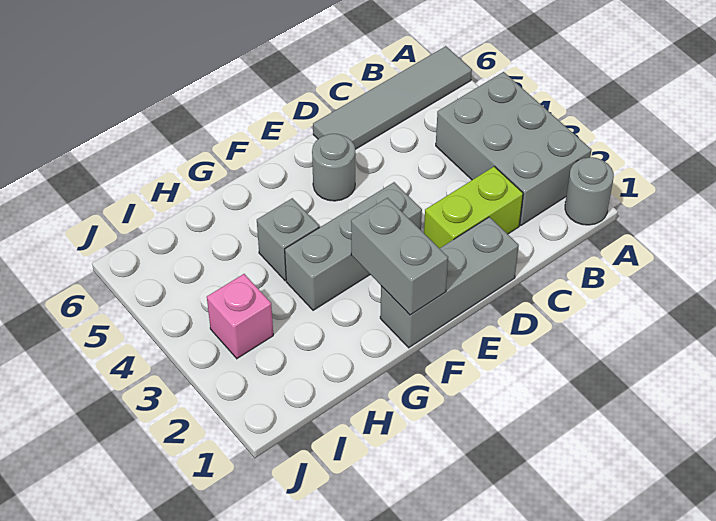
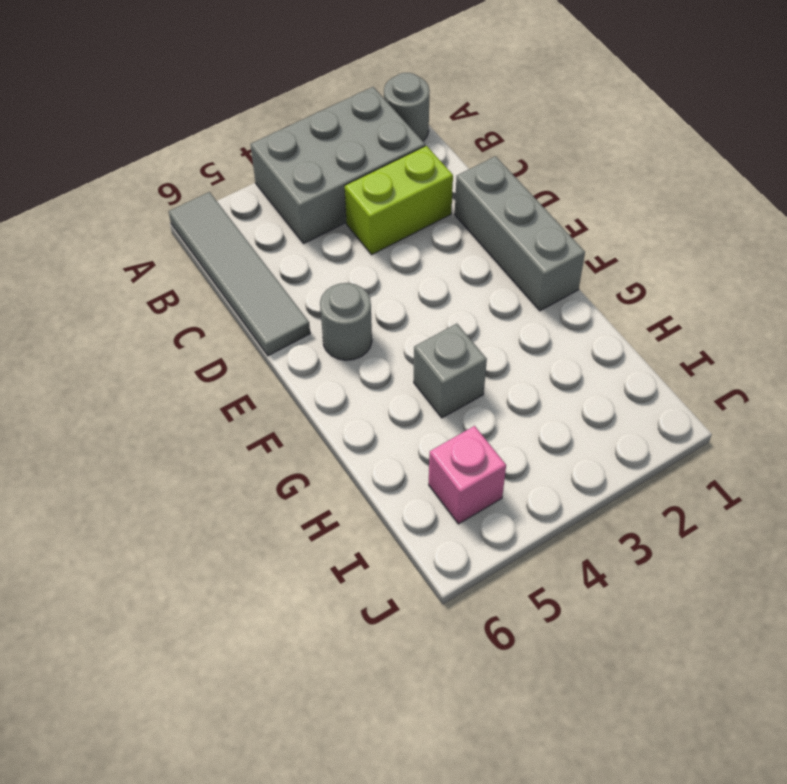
lime 1x2 brick [424,166,523,249] -> lime 1x2 brick turned to [345,146,453,255]
grey 1x3 brick [285,182,422,310] -> none
grey 1x2 brick [351,198,448,315] -> none
pink 1x1 brick [207,274,273,358] -> pink 1x1 brick moved to [429,426,506,524]

